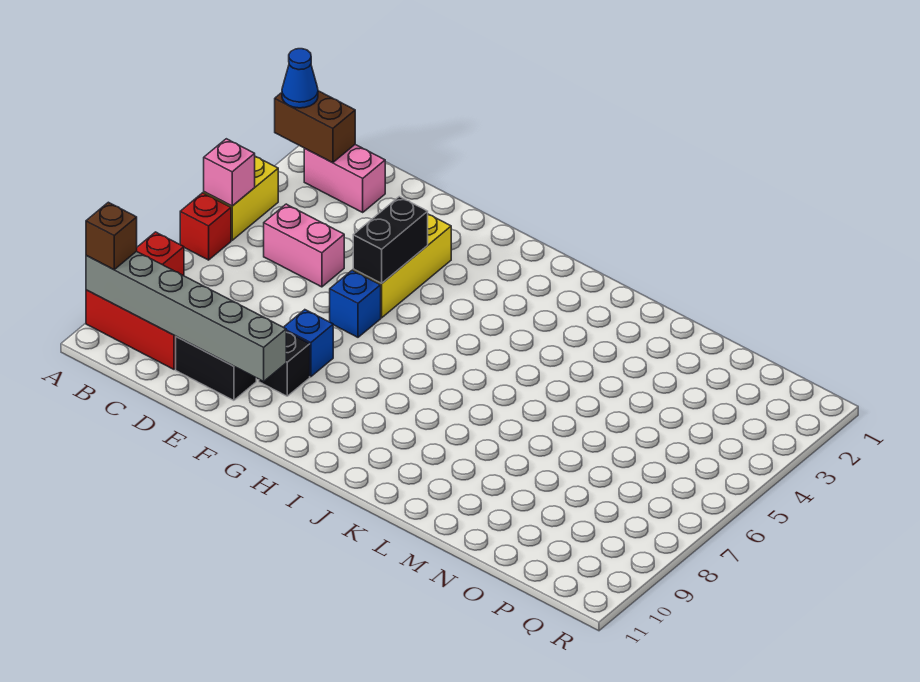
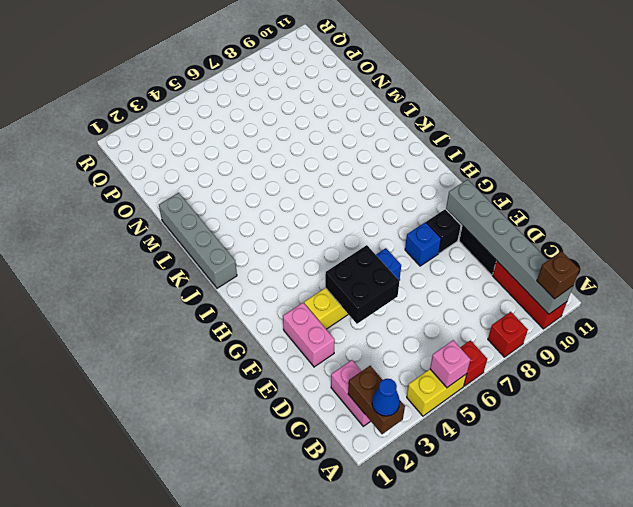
pink 1x2 brick [264,204,344,287] -> pink 1x2 brick moved to [283,303,335,367]
black 1x2 brick [353,197,428,283] -> black 2x2 brick [325,245,399,324]
none -> grey 1x4 brick [159,193,237,288]

